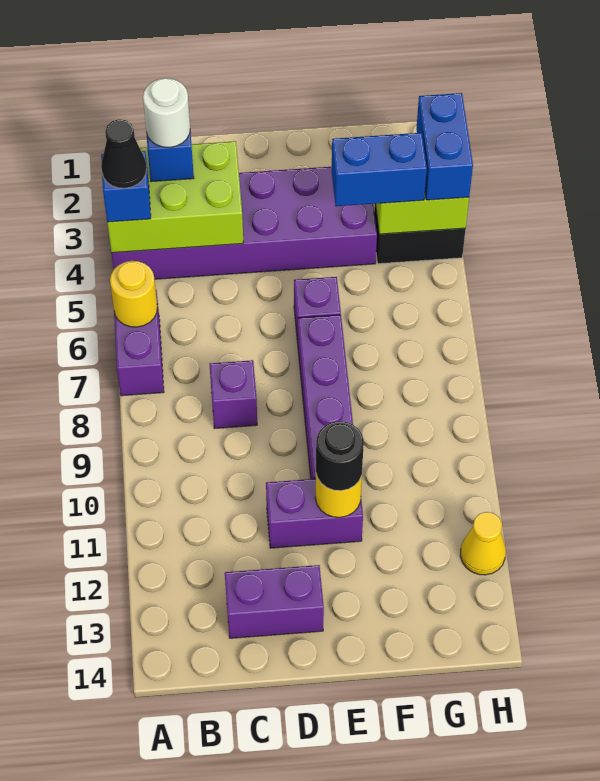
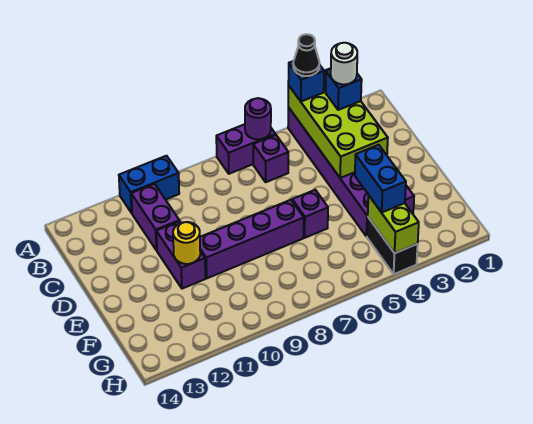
lime 2x3 brick [107,141,243,253] -> lime 2x4 brick [288,68,388,178]
yellow 1x1 round brick [110,261,157,327] -> purple 1x1 round brick [245,98,271,139]
purple 1x1 brick [210,360,257,429] -> purple 1x1 brick moved to [253,135,288,182]
purple 1x2 brick [225,565,324,638] -> purple 1x2 brick moved to [131,184,179,251]
black 1x1 round brick [316,421,364,491] -> none
blue 1x2 brick [416,93,473,200] -> blue 1x2 brick moved to [119,156,179,213]
yellow 1x1 cone [460,512,506,575] -> none

